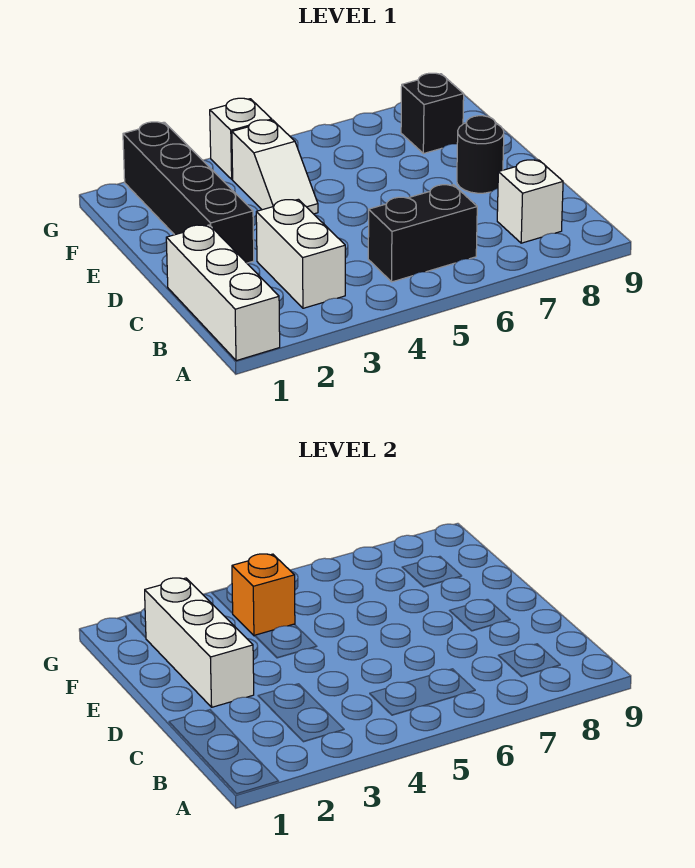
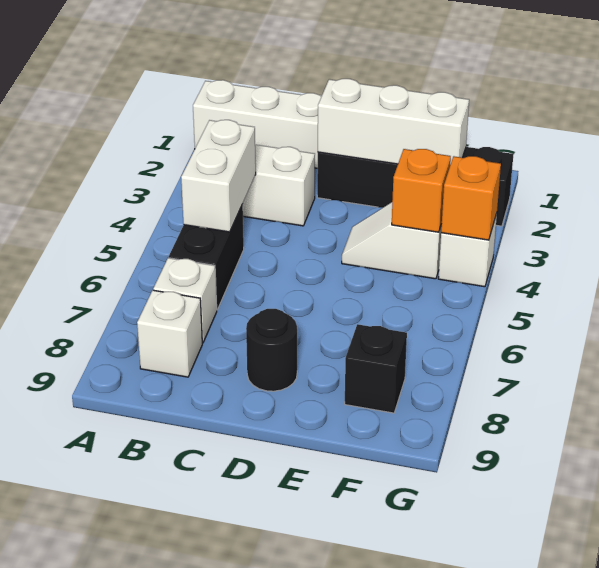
none -> white 1x2 brick [181,120,256,232]
none -> white 1x1 brick [153,258,217,343]
none -> orange 1x1 brick [441,156,501,240]

